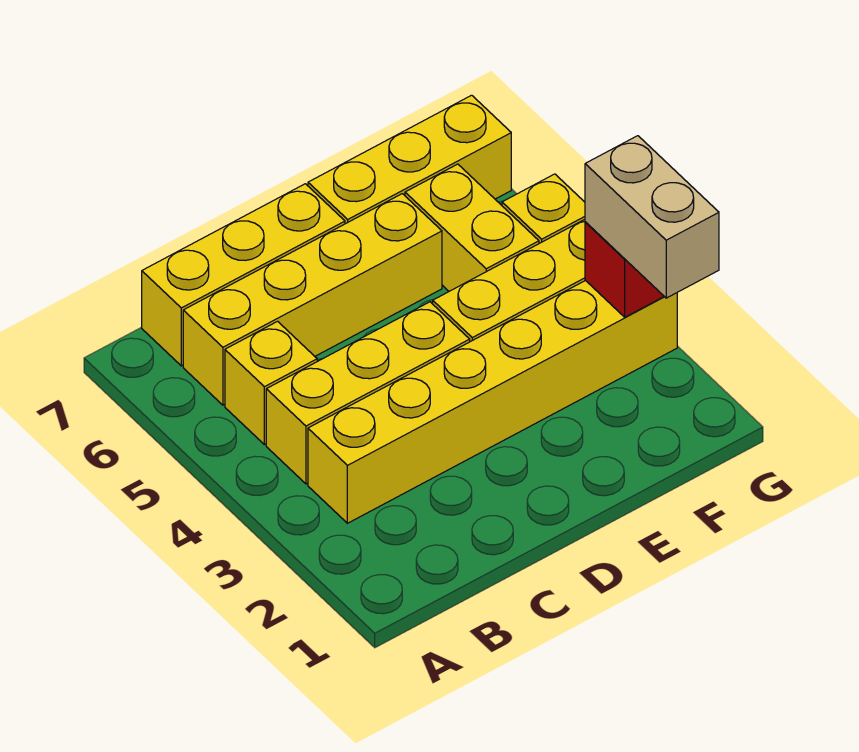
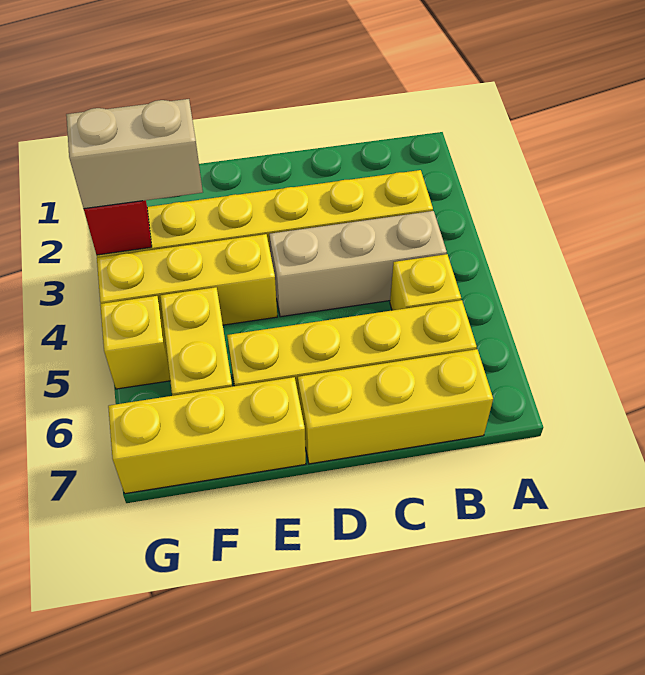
yellow 1x3 brick [266,302,470,484] -> tan 1x3 brick [269,211,447,317]
tan 1x2 brick [585,136,719,298] -> tan 1x2 brick turned to [66,99,203,209]

